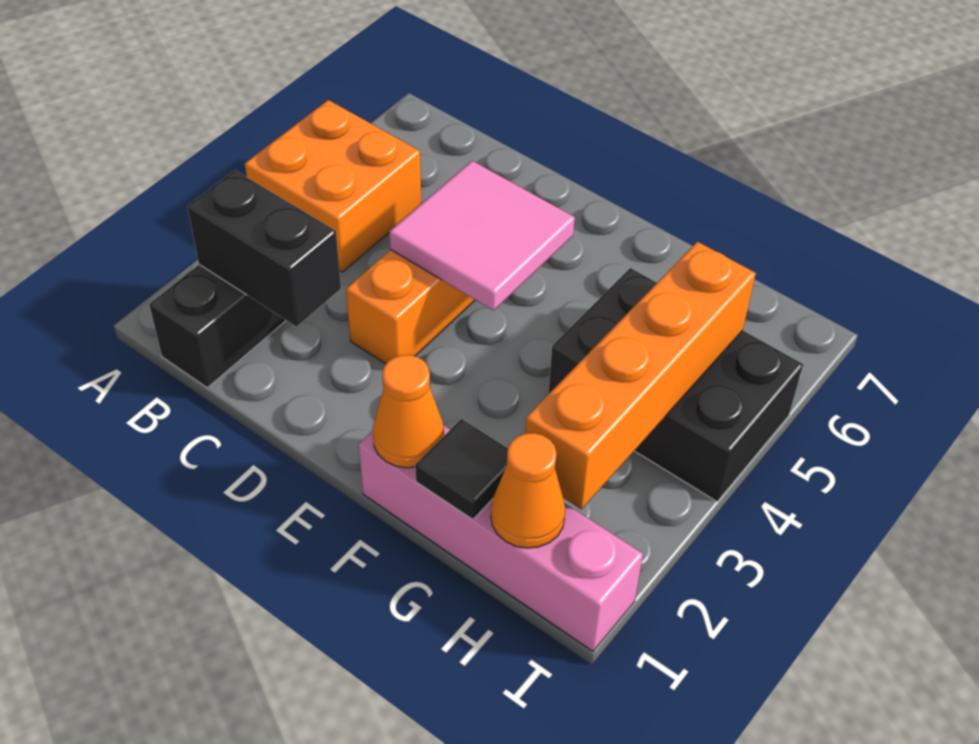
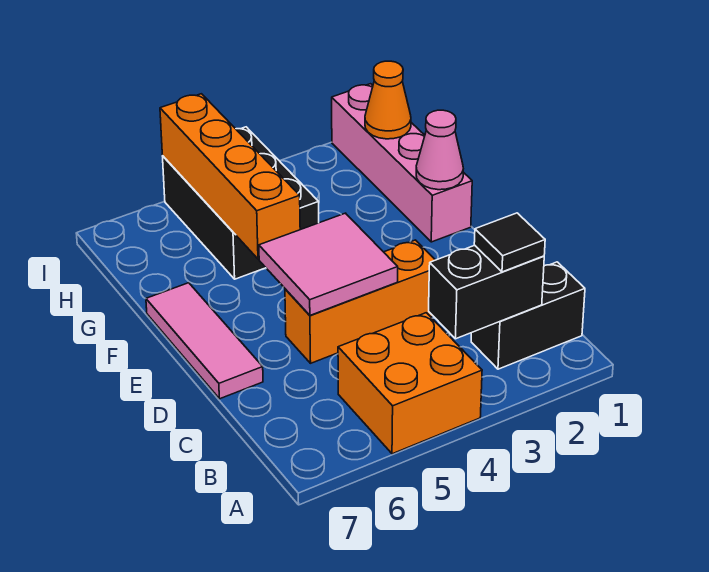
black 1x2 brick [187,170,341,327] -> black 1x2 brick turned to [429,245,544,339]
none -> pink 1x3 tile [146,283,263,399]
orange 1x1 cone [373,355,444,468] -> pink 1x1 cone [416,110,463,190]
black 1x1 tile [415,419,508,519] -> black 1x1 tile moved to [474,213,545,272]
orange 1x4 brick [525,242,756,509] -> orange 1x4 brick turned to [160,94,300,259]

